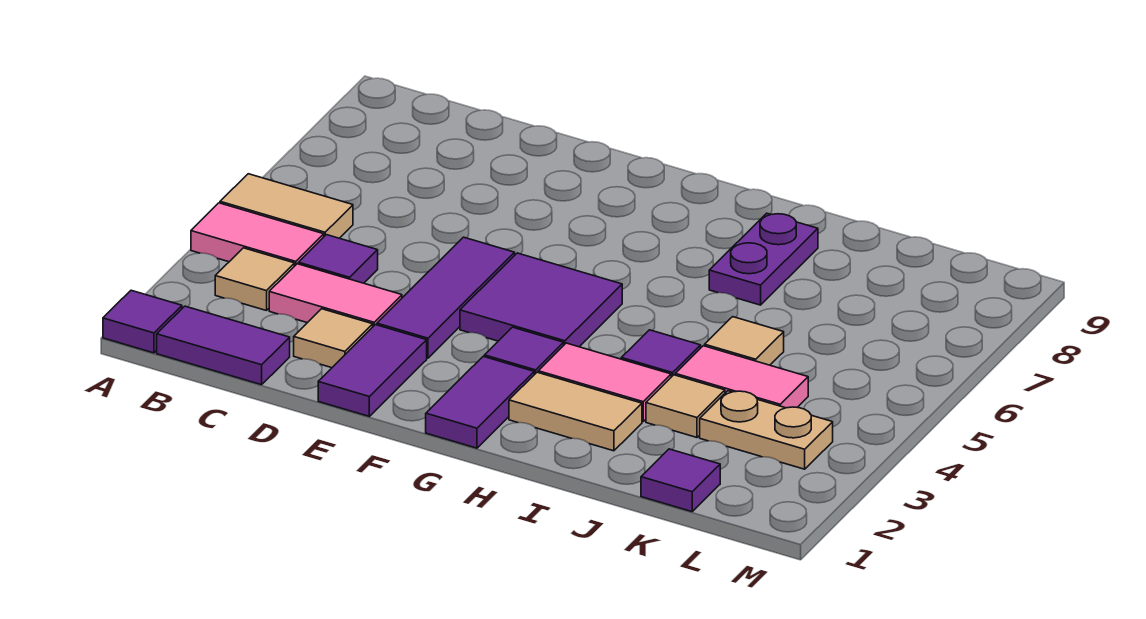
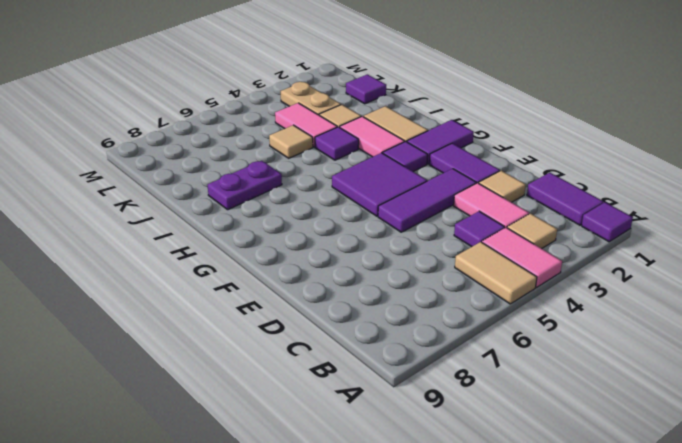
purple 1x2 tile [318,325,427,416] -> purple 1x2 tile turned to [429,143,500,183]

